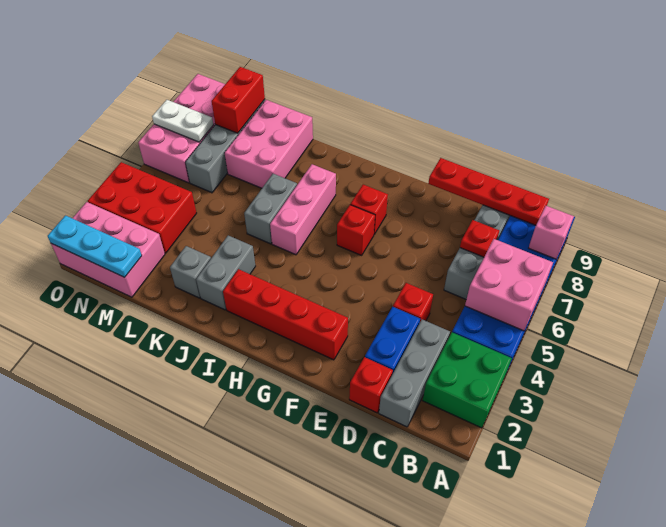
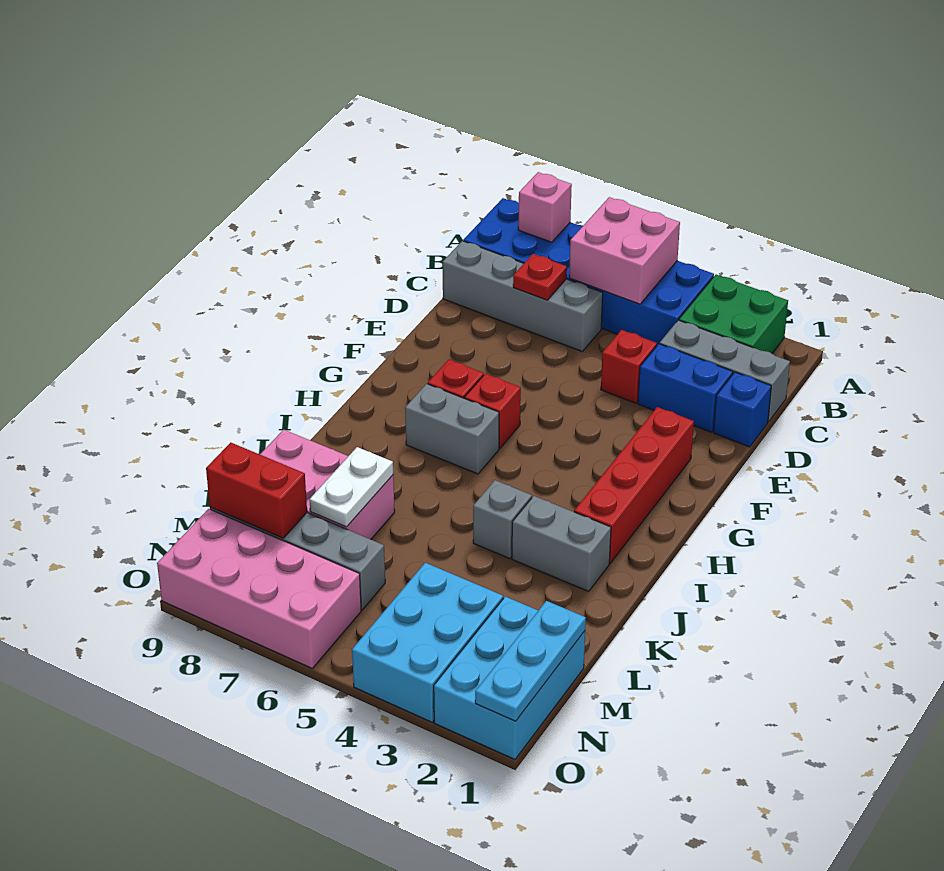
red 1x4 plate [428,158,549,225] -> none
red 1x1 brick [349,357,393,413] -> blue 1x1 brick [713,372,771,447]
pink 1x3 brick [270,164,336,255] -> none
grey 1x2 brick [244,174,297,244] -> grey 1x2 brick moved to [405,384,499,474]
grey 1x1 brick [170,246,211,298] -> grey 1x1 brick moved to [473,480,532,559]
pink 2x3 brick [51,202,165,297] -> cyan 2x3 brick [434,597,585,759]
red 2x3 brick [88,162,196,253] -> cyan 2x3 brick [352,563,503,722]
white 1x2 plate [152,100,213,142] -> white 1x2 plate moved to [309,447,393,527]

